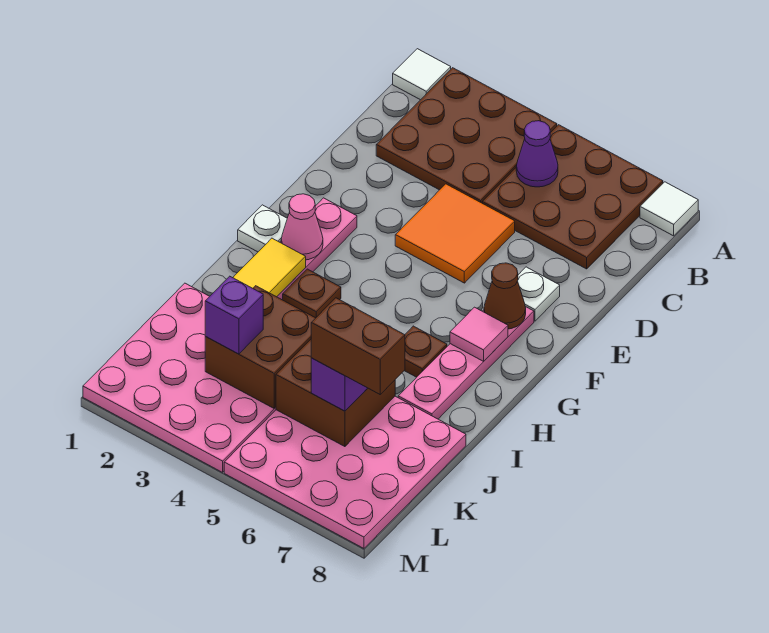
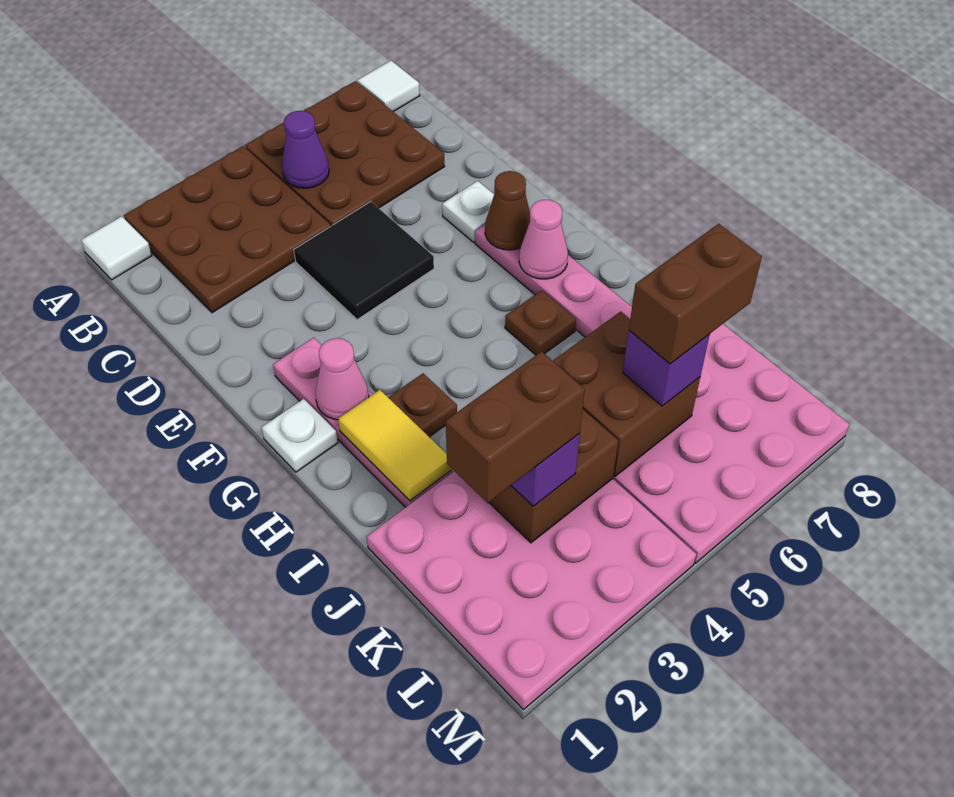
orange 2x2 tile [395,184,515,283] -> black 2x2 tile [294,202,434,320]
pink 1x1 tile [450,307,508,361] -> pink 1x1 cone [519,200,568,279]
none -> brown 1x2 brick [446,352,585,503]

